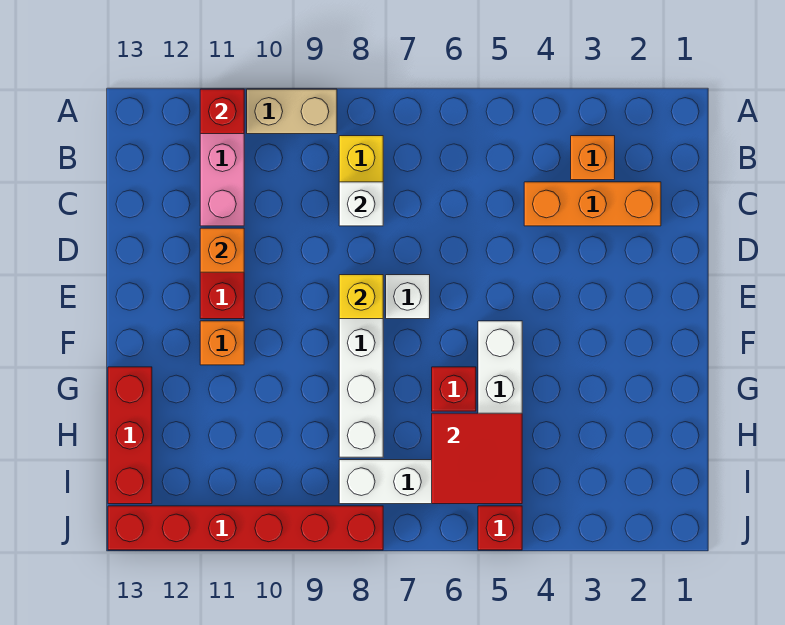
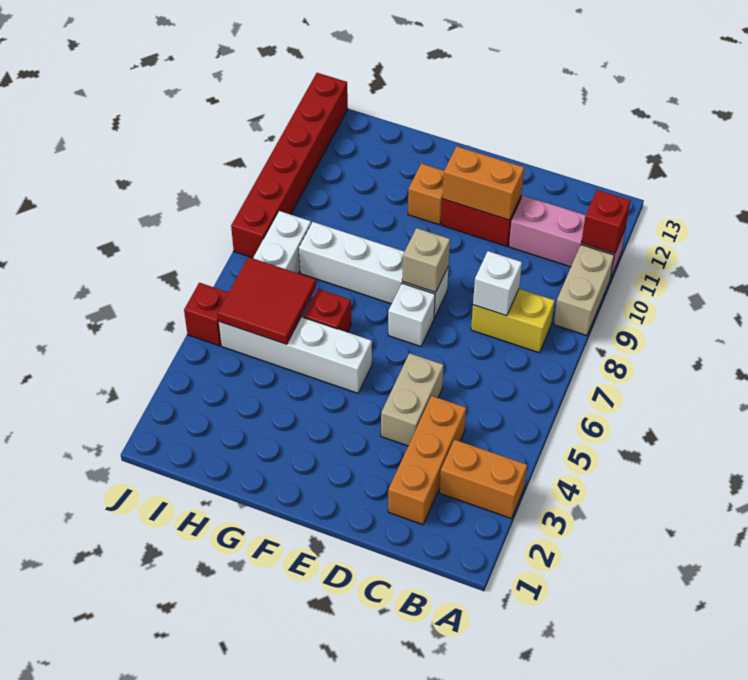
orange 1x1 brick [571,136,615,180] -> orange 1x2 brick [439,440,527,518]
none -> tan 1x2 brick [381,353,444,446]
orange 1x1 brick [200,228,244,272] -> orange 1x2 brick [443,146,524,220]
yellow 1x1 brick [339,275,383,319] -> tan 1x1 brick [402,228,450,292]
red 1x3 brick [108,367,152,504] -> none

